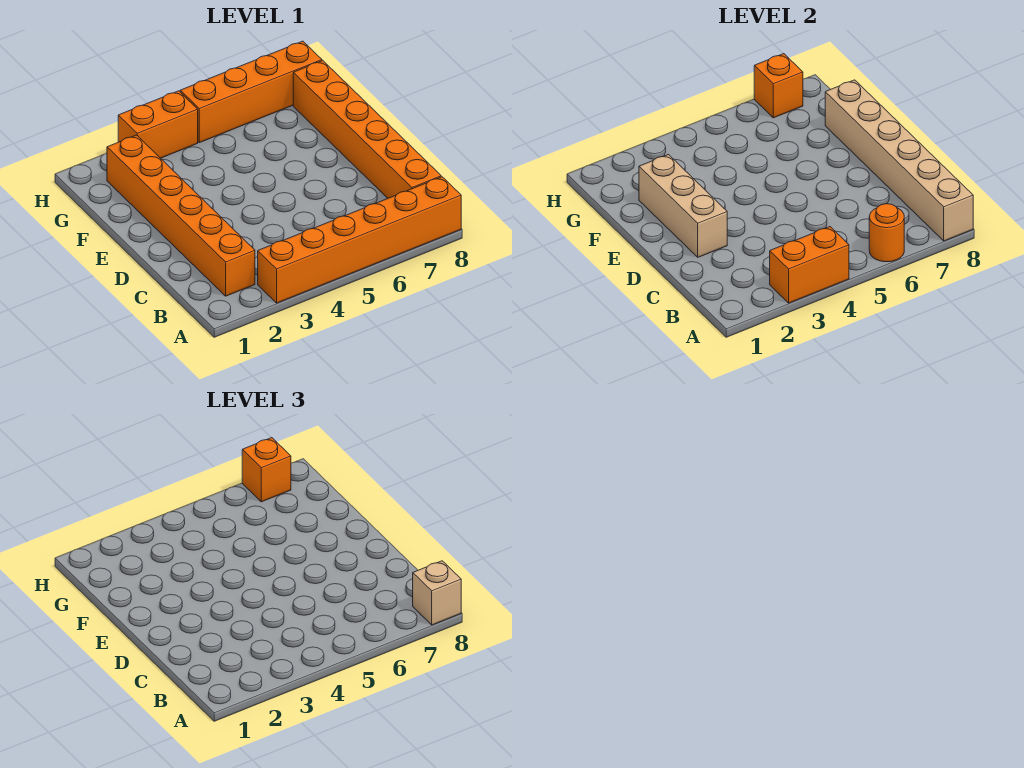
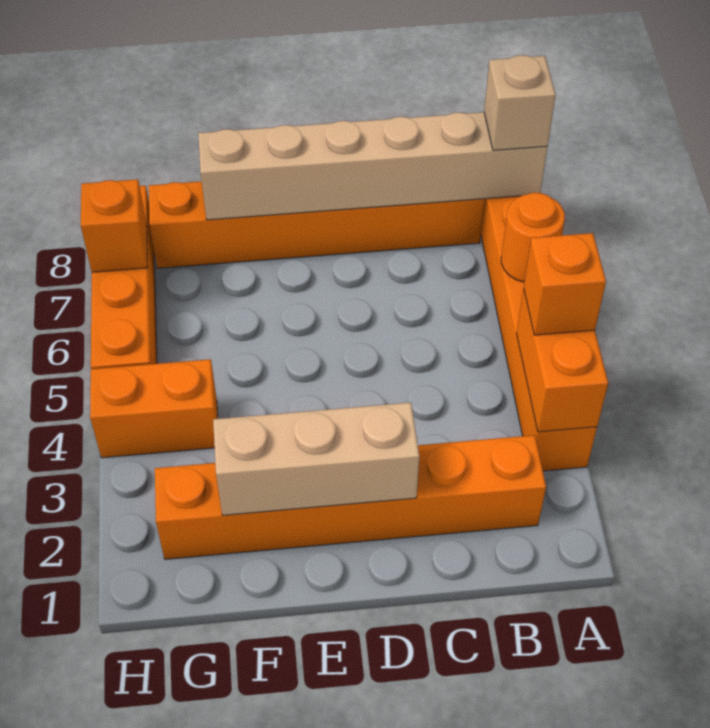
orange 1x2 brick [118,91,198,158] -> orange 1x2 brick turned to [90,359,218,458]
orange 1x1 brick [242,438,291,502] -> orange 1x1 brick moved to [524,233,606,335]

